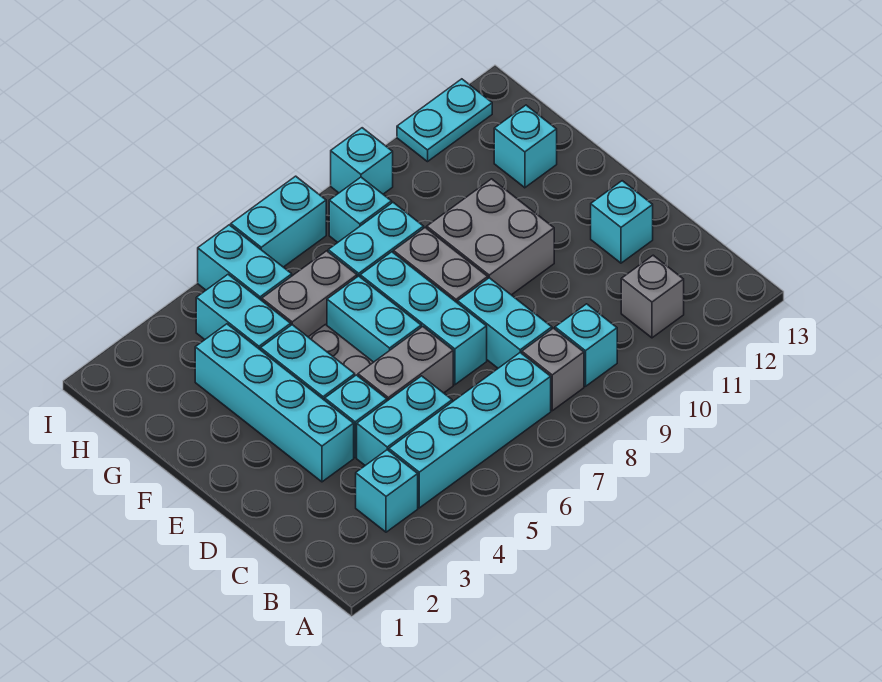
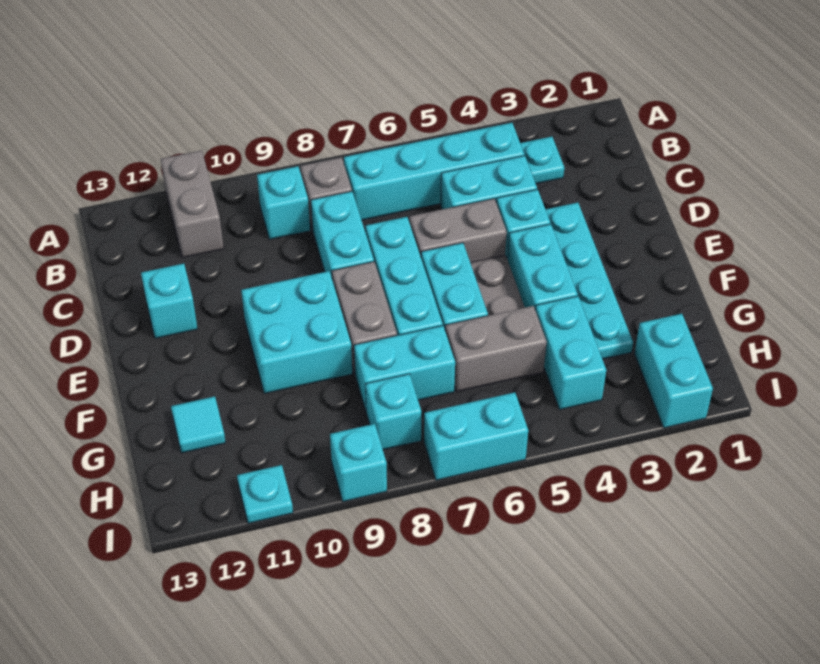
cyan 1x1 brick [356,450,418,532] -> cyan 1x1 plate [520,137,564,184]
grey 1x1 brick [621,255,684,338] -> grey 1x2 brick [161,150,224,258]
cyan 1x4 brick [195,324,354,482] -> cyan 1x4 plate [546,203,633,359]
grey 2x2 brick [427,179,554,295] -> cyan 2x2 brick [241,271,352,394]
cyan 1x1 brick [494,105,557,188] -> cyan 1x1 tile [171,397,226,453]
cyan 1x2 brick [198,225,292,300] -> cyan 1x2 brick moved to [634,314,713,428]
cyan 1x2 plate [397,79,492,162] -> cyan 1x1 plate [237,465,293,523]

